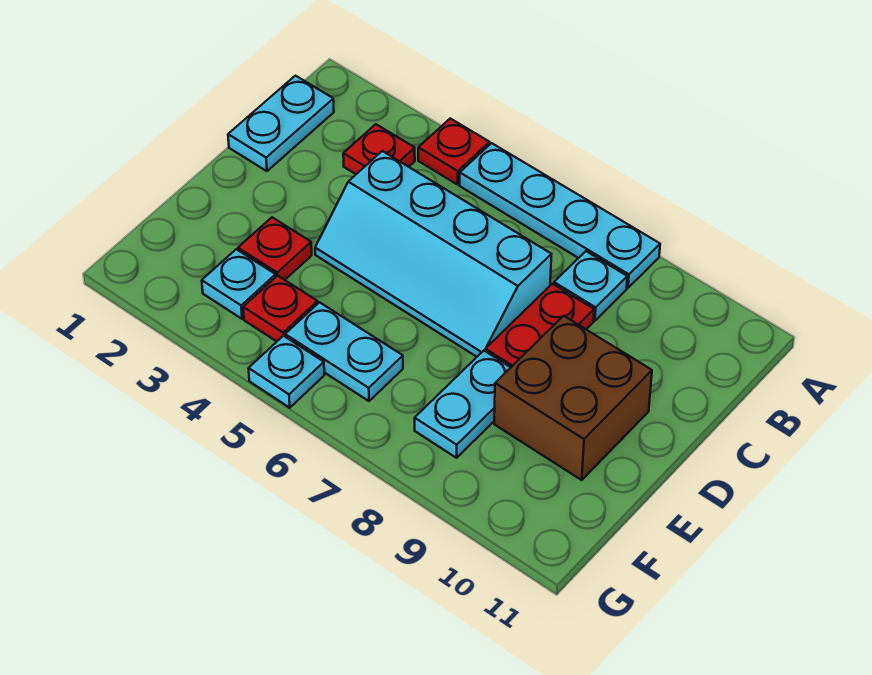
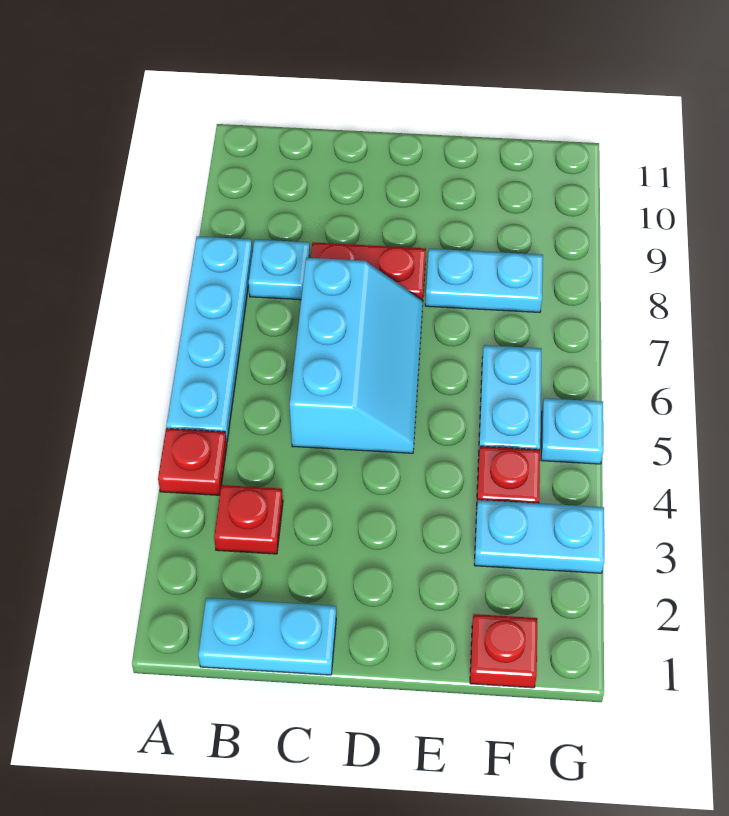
cyan 2x4 slope [315,151,551,357] -> cyan 2x3 slope [290,258,423,453]
brown 2x2 brick [494,316,652,480] -> none
red 1x1 plate [238,217,312,280] -> red 1x1 plate moved to [470,614,537,688]
cyan 1x1 plate [202,249,276,319] -> cyan 1x2 plate [474,500,604,573]

